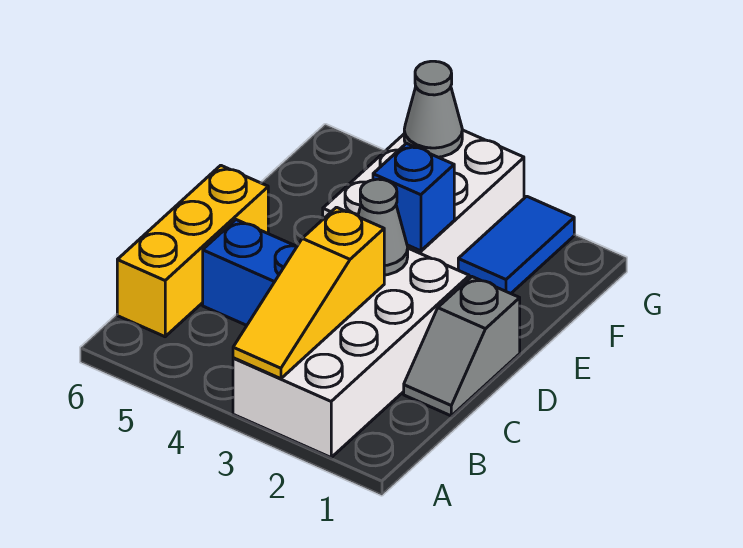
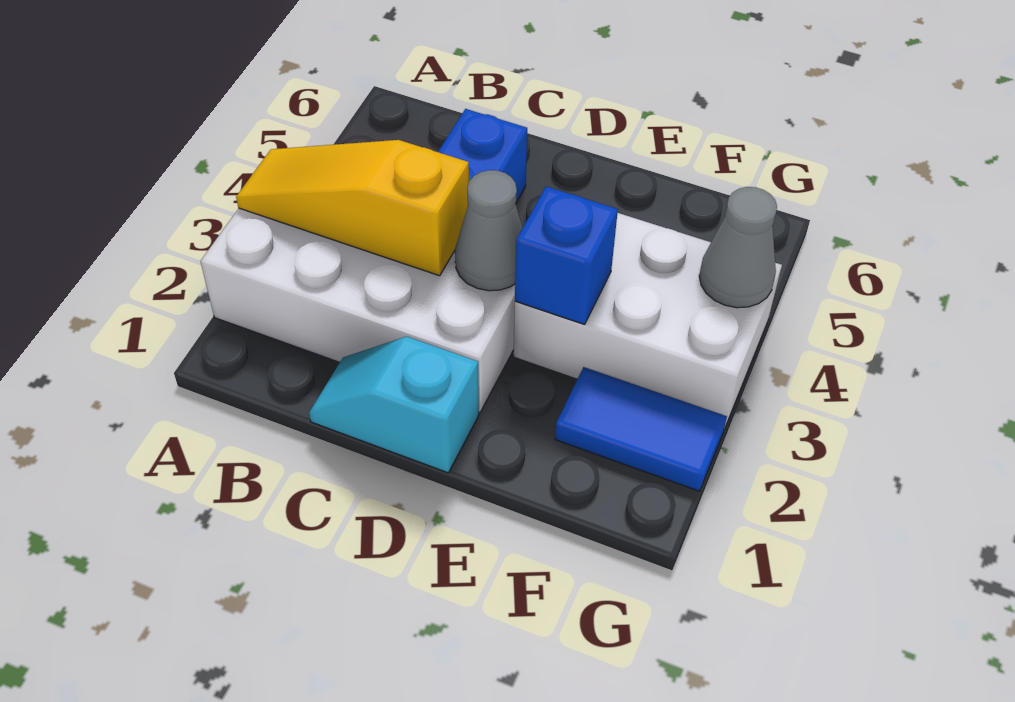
yellow 1x3 brick [117,165,268,337] -> none
grey 1x2 slope [404,277,520,416] -> cyan 1x2 slope [309,337,479,473]

